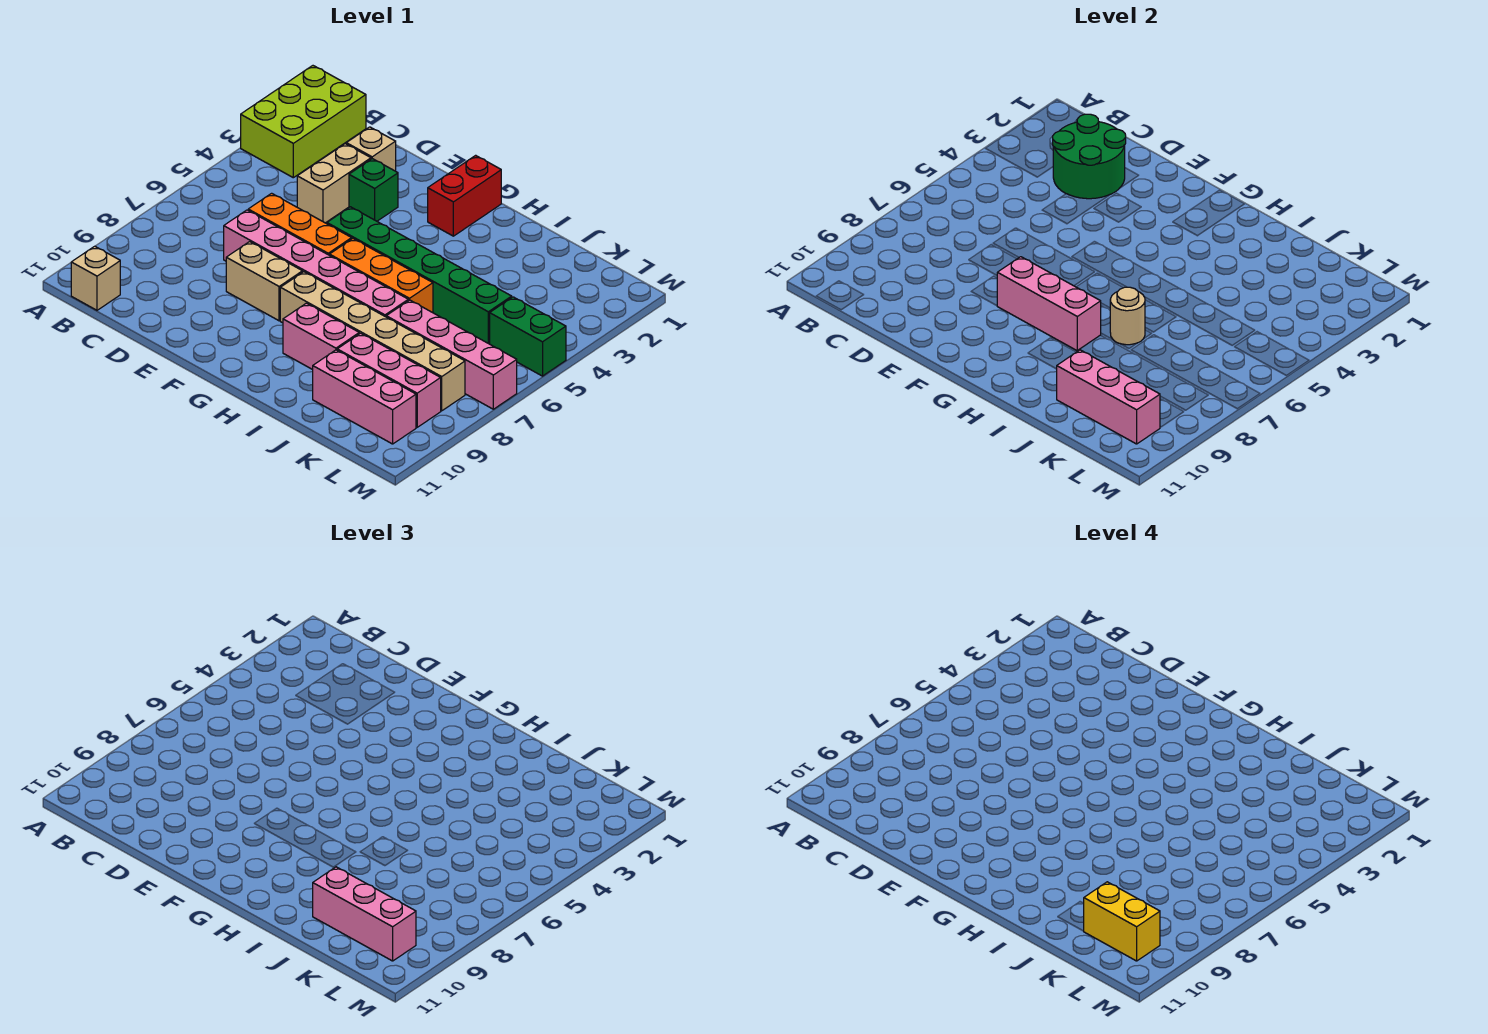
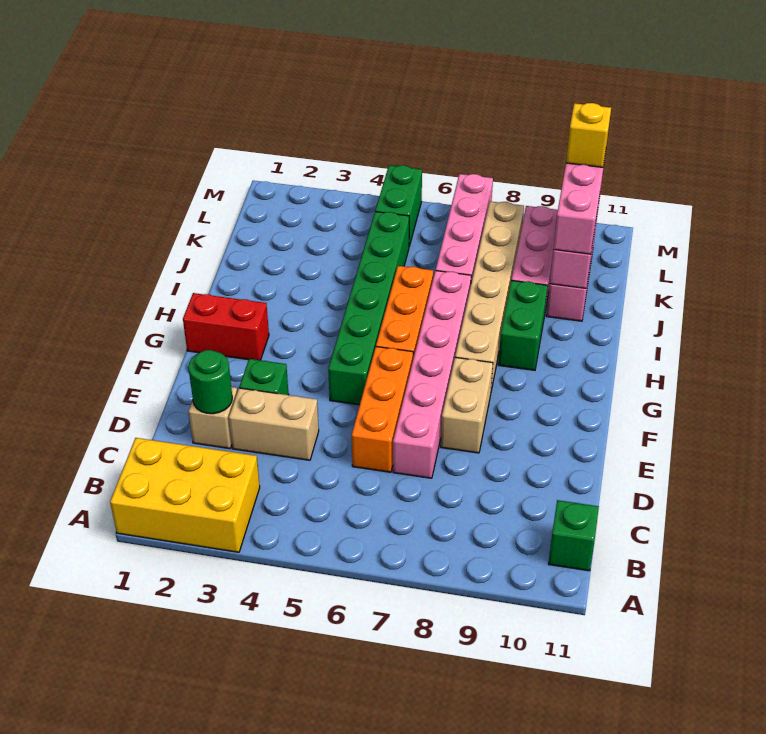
lime 2x3 brick [241,66,366,178] -> yellow 2x3 brick [110,438,260,552]
tan 1x1 brick [71,246,120,310] -> green 1x1 brick [548,500,599,571]
green 2x2 round brick [1053,114,1126,199] -> green 1x1 round brick [188,350,232,414]
pink 1x3 brick [997,257,1101,351] -> none
pink 1x2 brick [283,303,359,370] -> green 1x2 brick [498,280,548,370]
tan 1x1 round brick [1110,287,1145,345] -> none
yellow 1x2 brick [1084,882,1160,961] -> yellow 1x1 brick [566,103,611,167]

